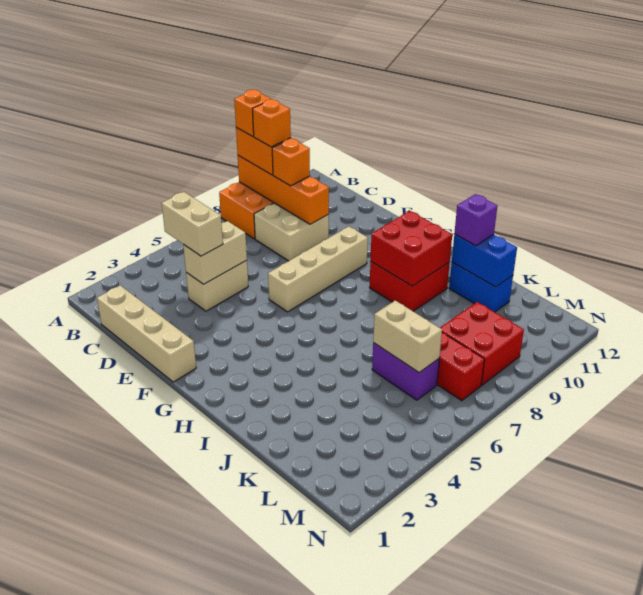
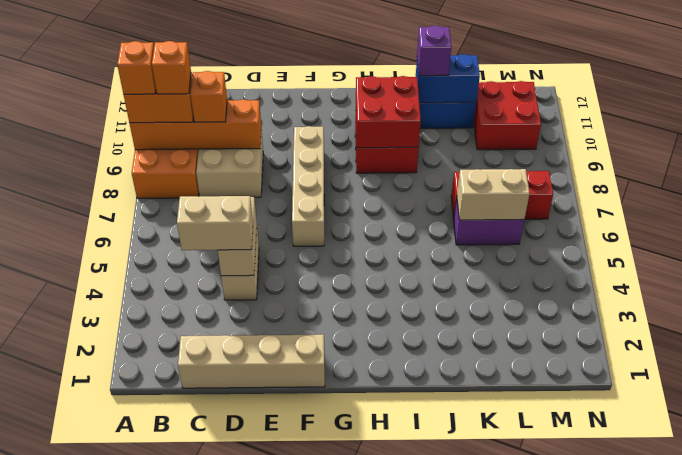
red 2x2 brick [440,302,524,385] -> red 2x2 brick moved to [474,81,541,150]

